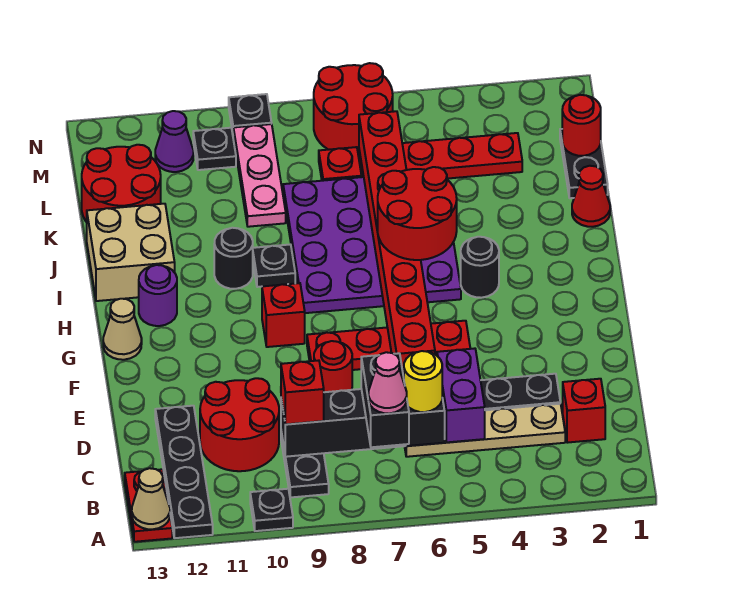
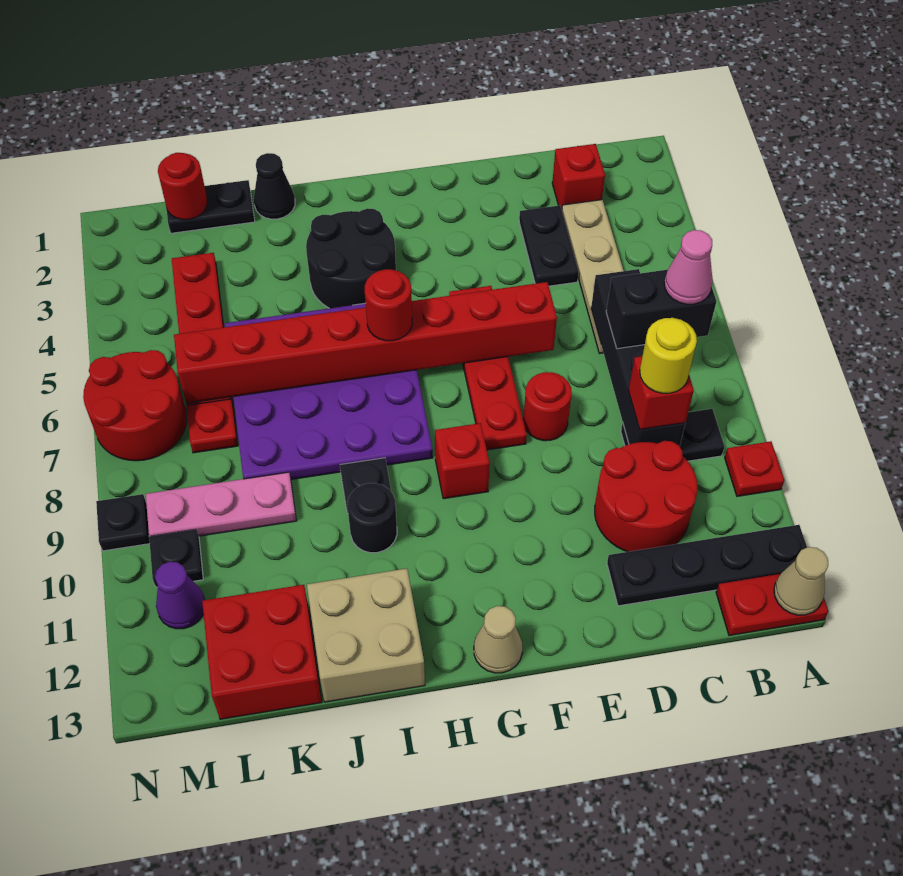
black 1x1 plate [250,489,293,531] -> red 1x1 plate [725,441,784,496]
purple 1x2 brick [437,348,485,442] -> none
yellow 1x1 round brick [404,351,442,412] -> yellow 1x1 round brick moved to [640,318,697,393]
black 1x1 round brick [461,237,499,298] -> black 2x2 round brick [306,208,396,308]
red 2x2 round brick [378,167,457,260] -> red 1x1 round brick [365,269,412,341]
purple 1x1 round brick [139,265,177,326] -> none
red 1x1 cone [572,166,610,227] -> black 1x1 cone [254,153,295,219]
red 2x2 round brick [82,145,161,222] -> red 2x2 brick [202,585,322,719]

